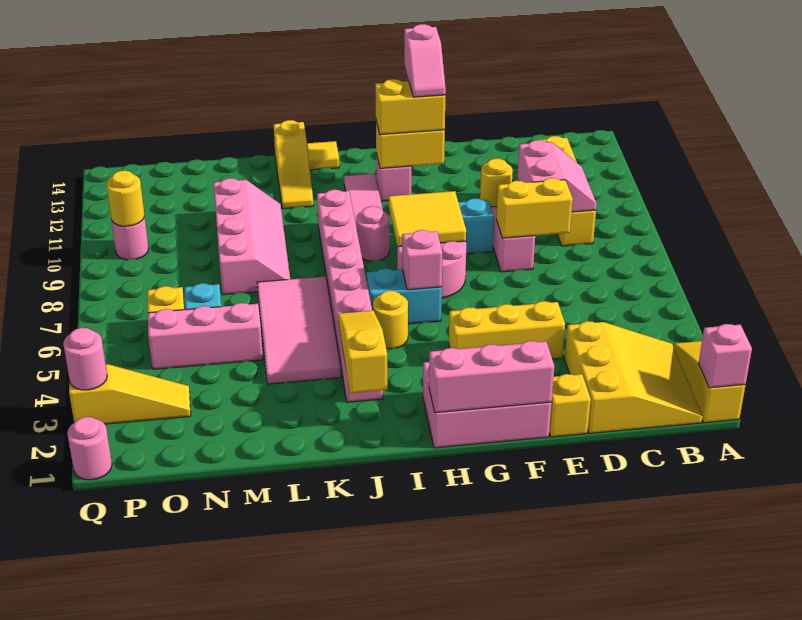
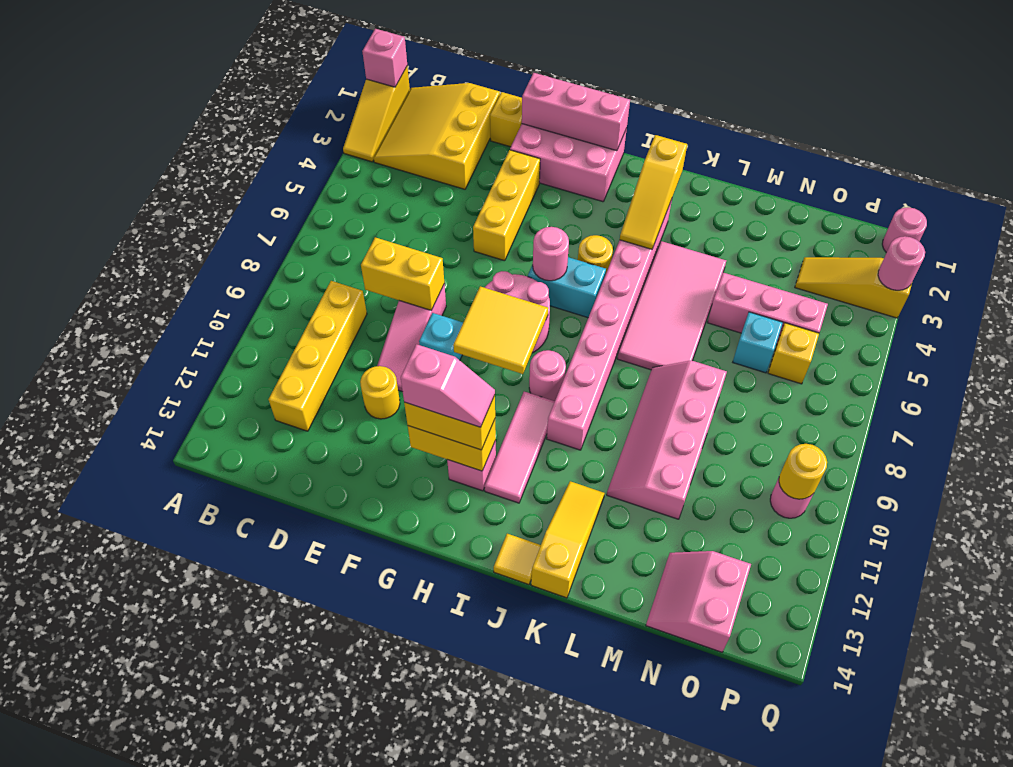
pink 2x2 slope [517,140,597,212] -> pink 2x2 slope moved to [646,551,751,652]
yellow 1x3 brick [449,301,565,359] -> yellow 1x3 brick turned to [473,150,540,261]
pink 1x2 slope [404,24,446,97] -> pink 1x2 slope turned to [401,344,495,427]
pink 1x1 brick [402,230,442,290] -> pink 1x1 round brick [533,227,569,281]

